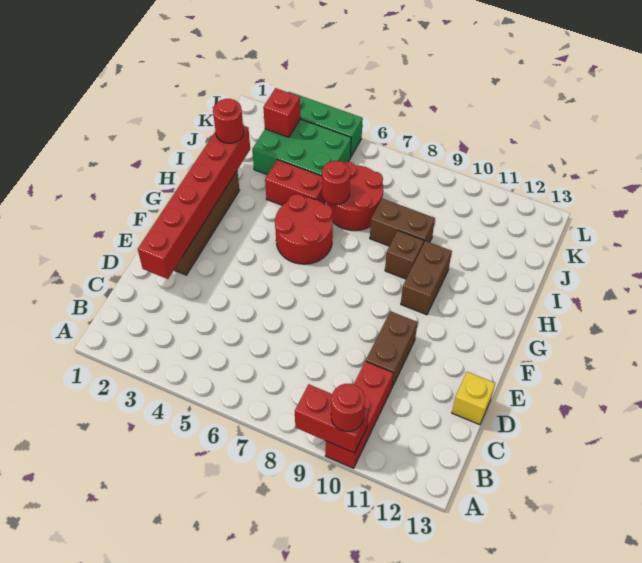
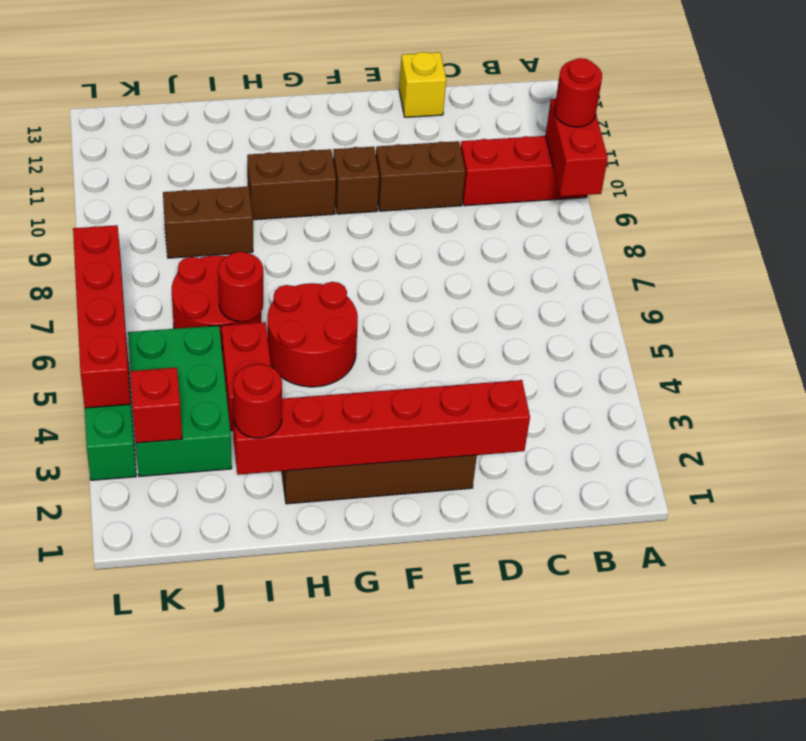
brown 1x1 brick [385,231,424,279] -> brown 1x1 brick moved to [333,147,379,214]
brown 1x2 brick [370,198,435,246] -> brown 1x2 brick turned to [163,187,253,258]
none -> red 1x4 brick [73,225,131,408]

